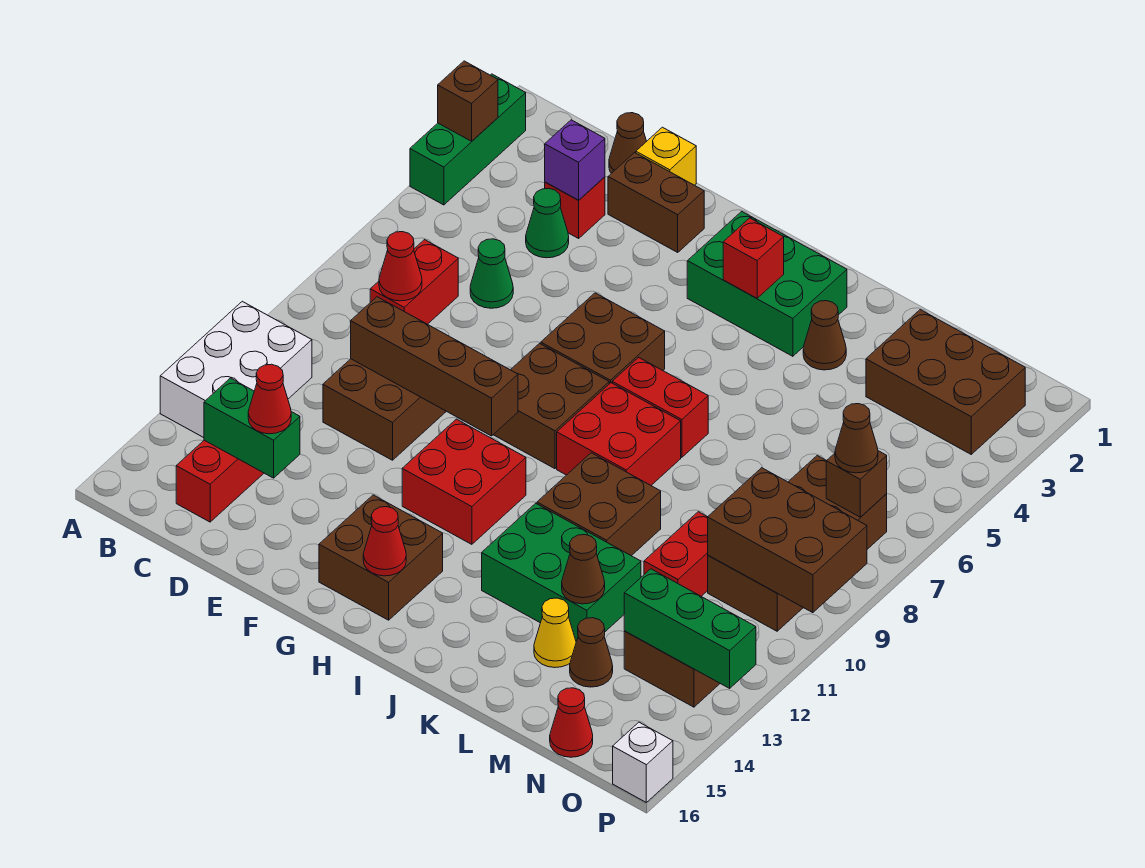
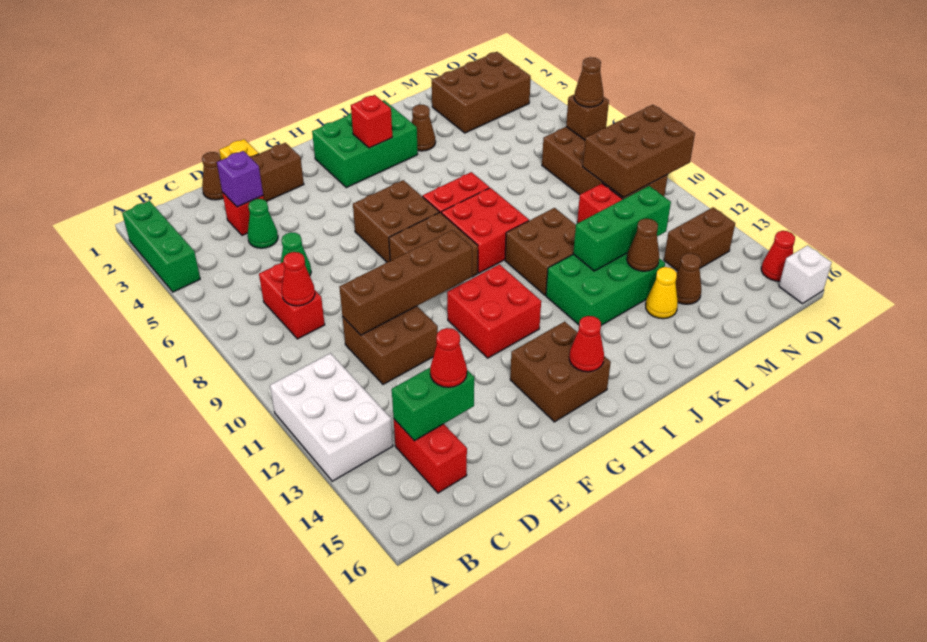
brown 1x1 brick [438,61,498,141] -> none
green 1x3 brick [624,569,756,688] -> green 1x3 brick moved to [573,186,671,271]
red 1x1 cone [550,688,593,757] -> red 1x1 cone moved to [761,231,795,281]

